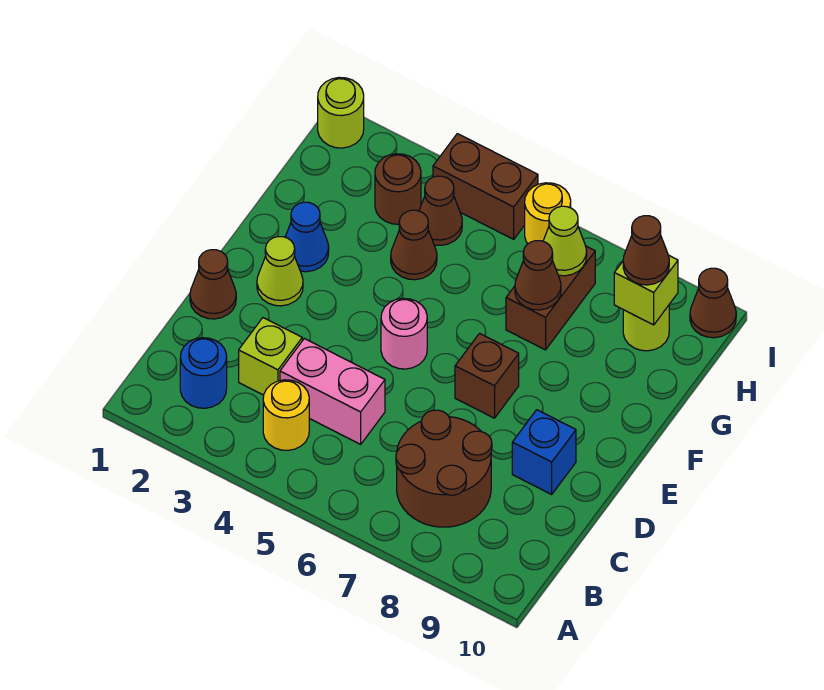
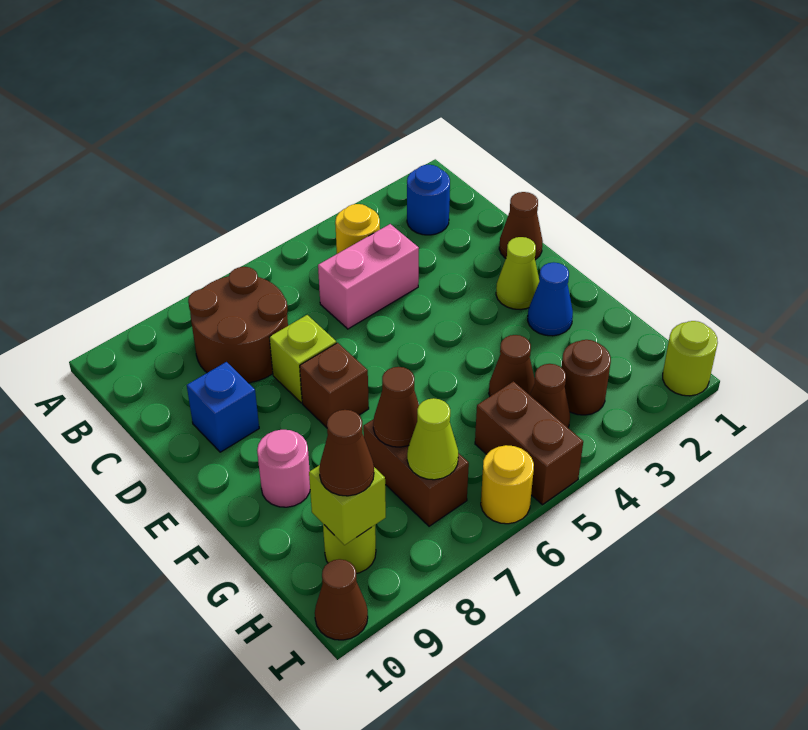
lime 1x1 brick [239,318,302,395] -> lime 1x1 brick moved to [269,315,336,403]
pink 1x1 round brick [381,298,427,369] -> pink 1x1 round brick moved to [257,430,310,507]
brown 1x2 brick [433,134,538,239] -> brown 1x2 brick turned to [475,381,583,505]

